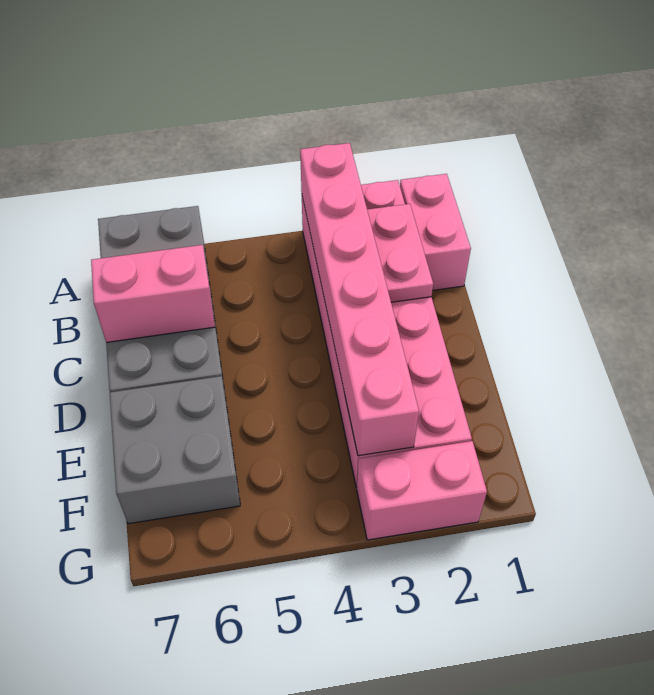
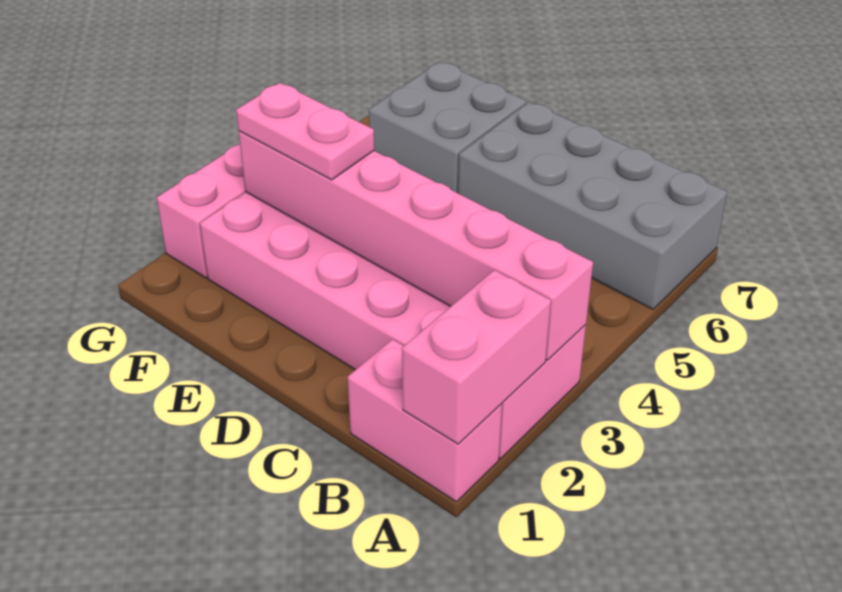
pink 1x2 plate [367,204,433,302] -> pink 1x2 plate moved to [236,83,374,180]
pink 1x2 brick [91,245,215,343] -> pink 1x2 brick moved to [402,270,551,444]

